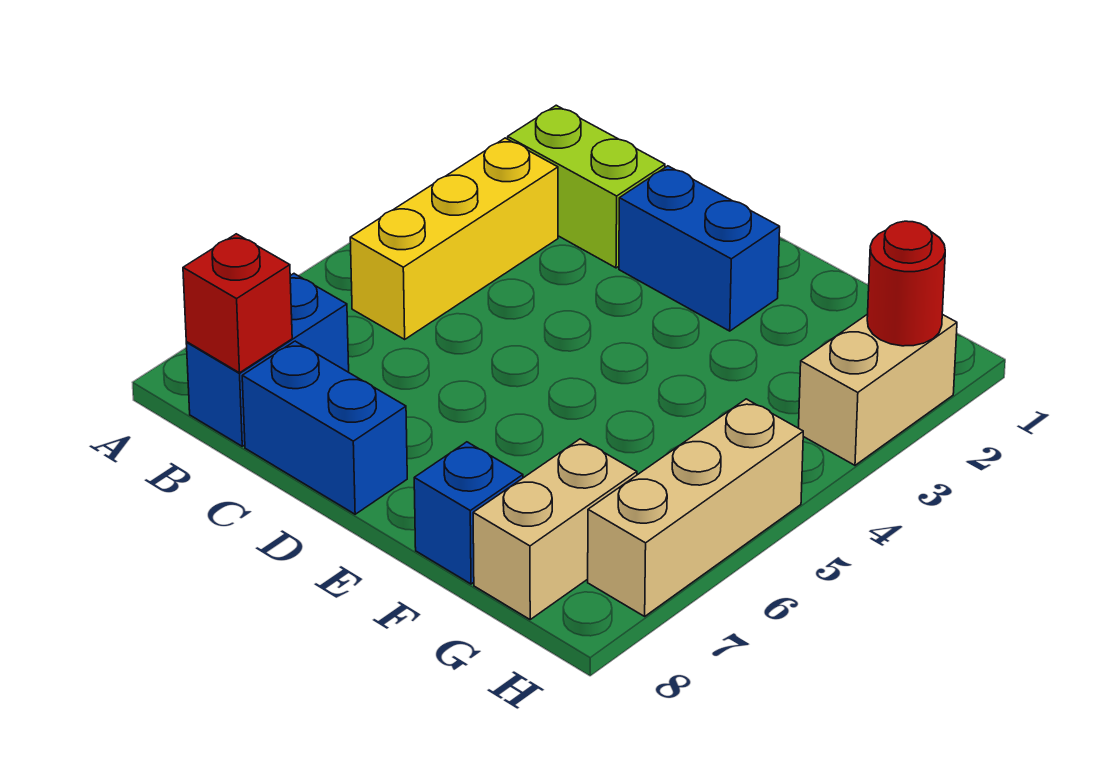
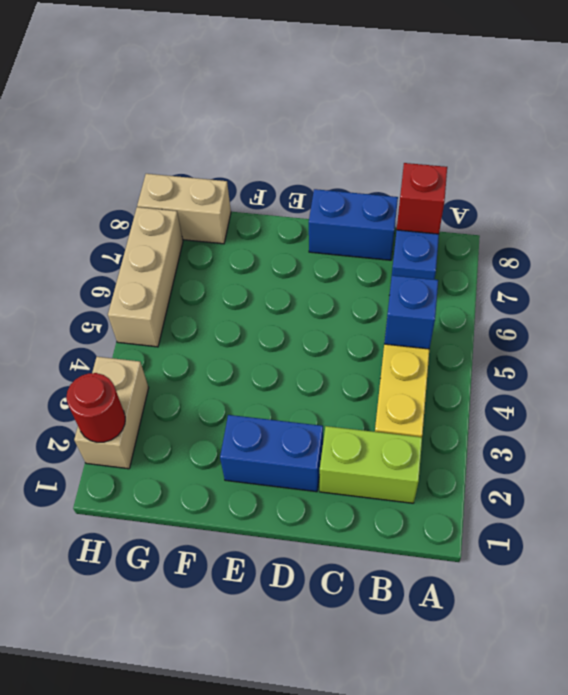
blue 1x1 brick [414,442,523,584] -> blue 1x1 brick moved to [384,275,438,349]
tan 1x2 brick [473,439,637,619] -> tan 1x2 brick turned to [137,174,231,244]

